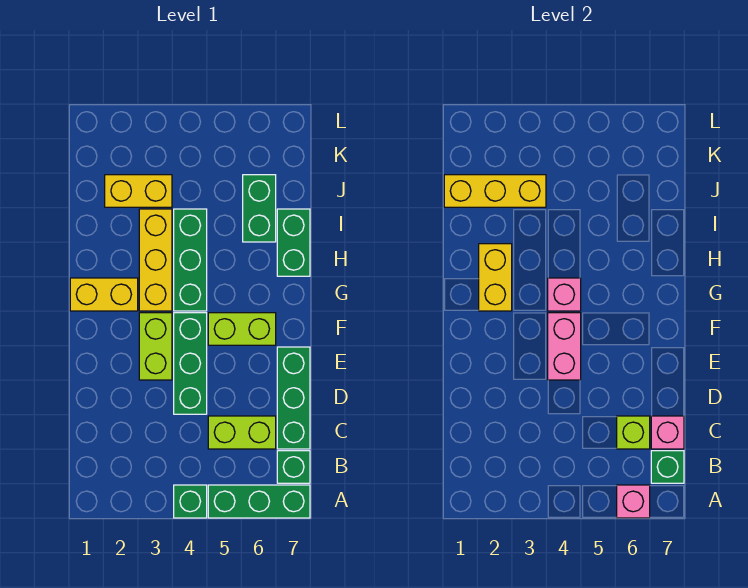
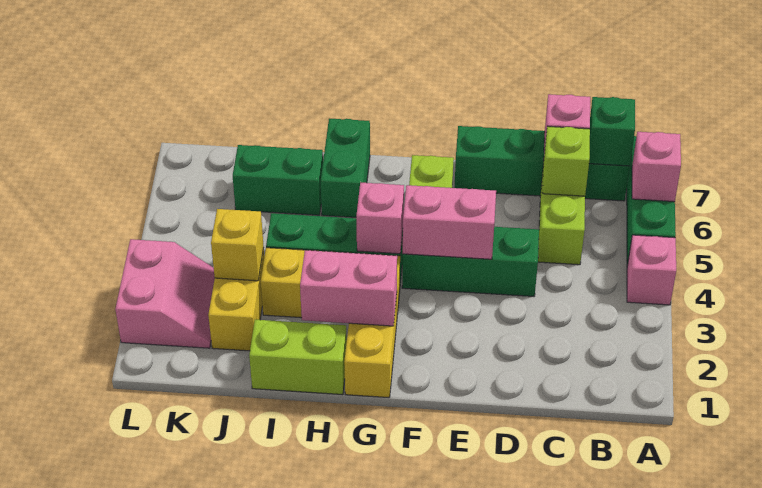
green 1x1 brick [174,485,207,518] -> pink 1x1 brick [627,235,676,305]
lime 1x2 brick [139,313,172,380] -> lime 1x2 brick moved to [249,320,347,395]
yellow 1x2 brick [479,244,512,311] -> pink 1x2 brick [300,250,397,326]
green 1x2 brick [277,209,310,276] -> green 1x2 brick turned to [321,118,370,217]
yellow 1x3 brick [444,175,546,207] -> yellow 1x1 brick [211,209,264,281]
none -> pink 2x2 slope [115,239,215,348]

